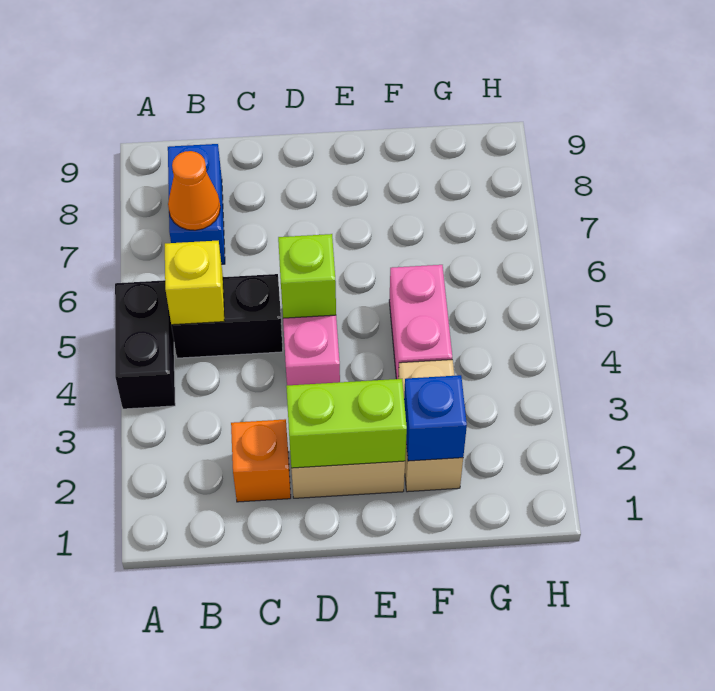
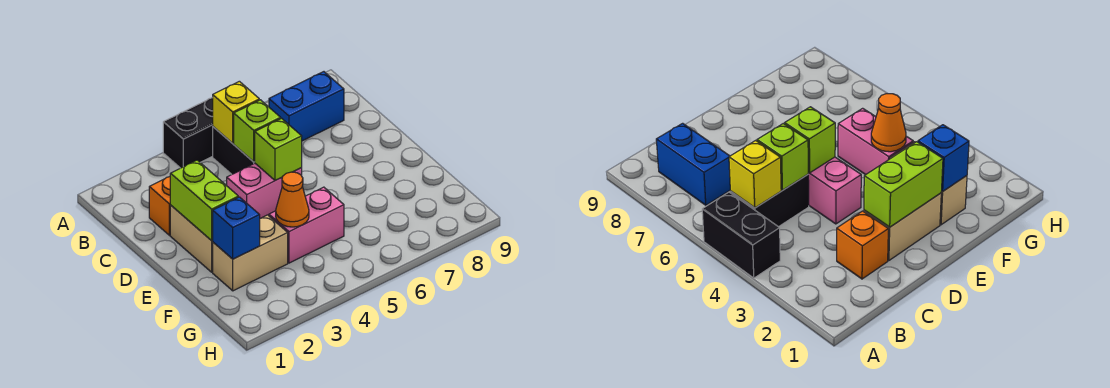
orange 1x1 cone [168,151,220,230] -> orange 1x1 cone moved to [276,172,309,227]
none -> lime 1x1 brick [234,100,281,162]

